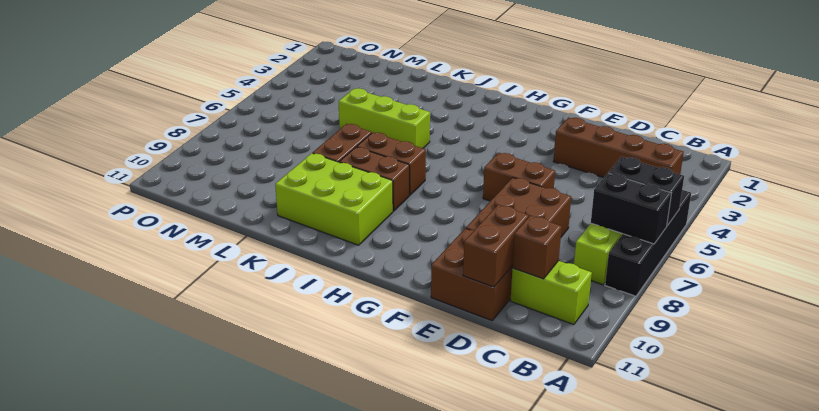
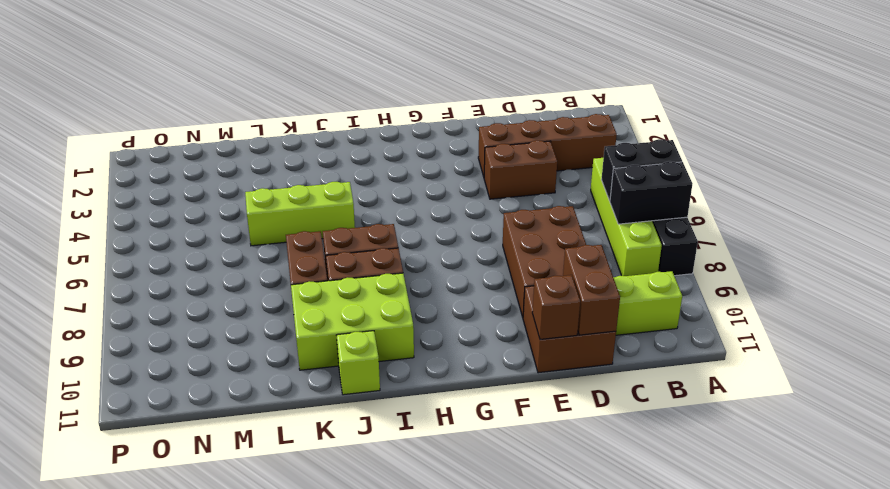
brown 1x1 brick [513,216,562,279] -> brown 1x1 brick moved to [532,275,580,340]
brown 1x2 brick [483,153,555,201] -> brown 1x2 brick moved to [484,140,557,199]
none -> lime 1x1 brick [336,331,380,395]

